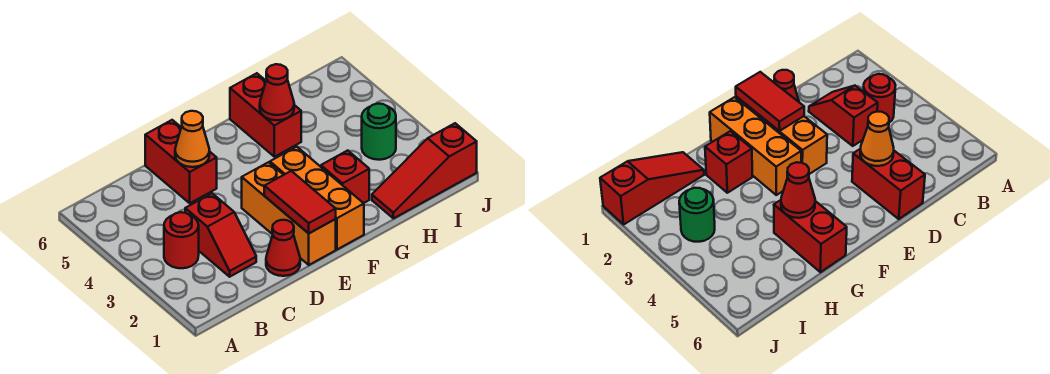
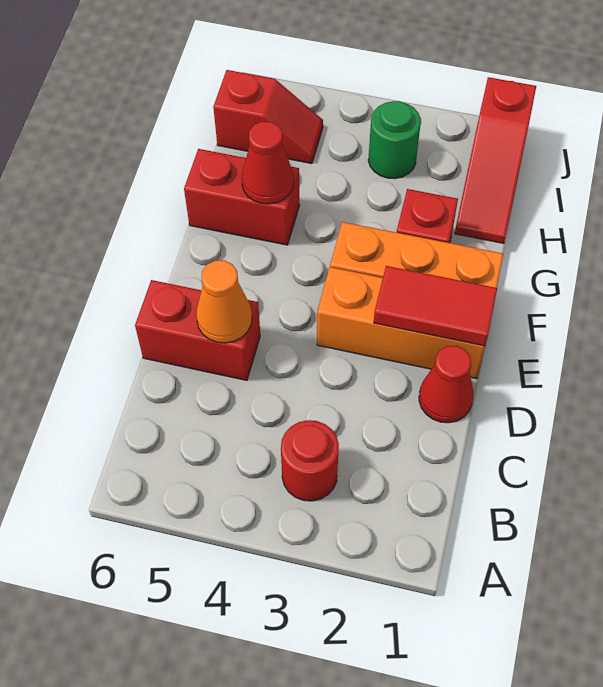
red 1x2 slope [185,193,256,277] -> red 1x2 slope moved to [213,70,323,164]

